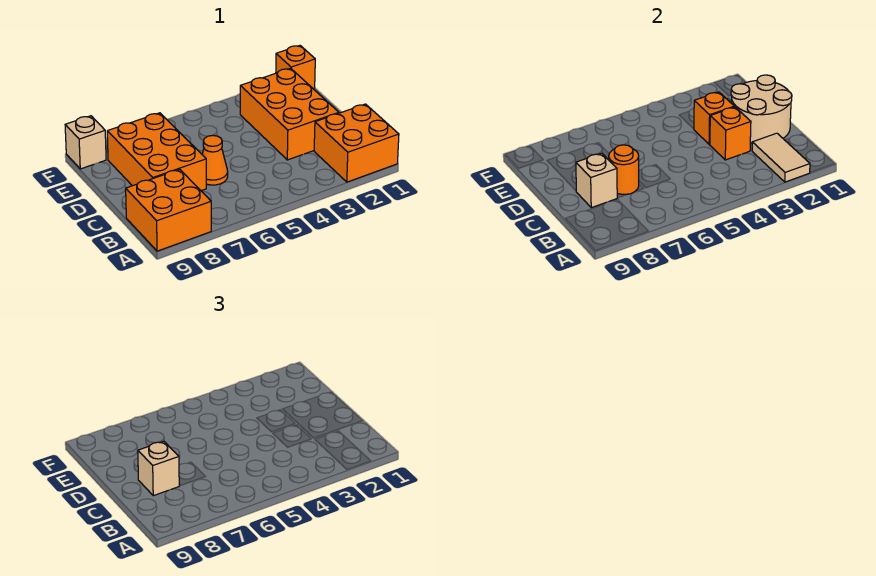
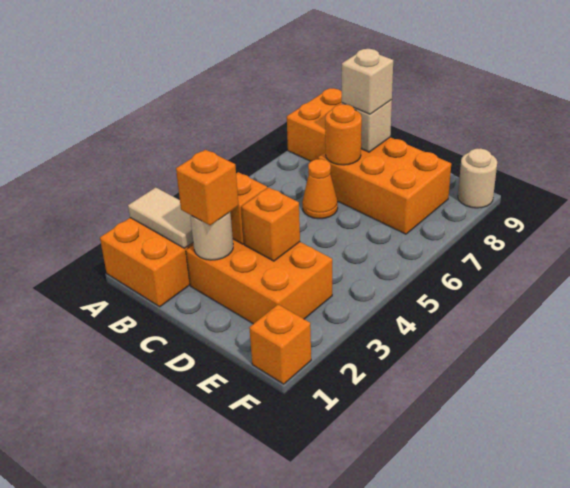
tan 2x2 round brick [731,75,792,143] -> tan 1x1 round brick [190,212,233,260]
none -> orange 1x1 brick [176,150,239,225]
tan 1x1 brick [65,116,106,169] -> tan 1x1 round brick [458,148,497,208]

